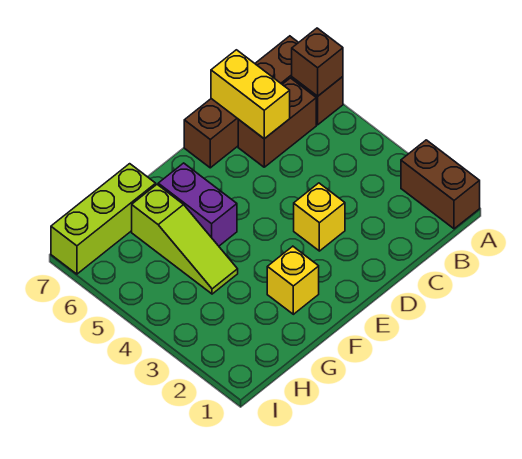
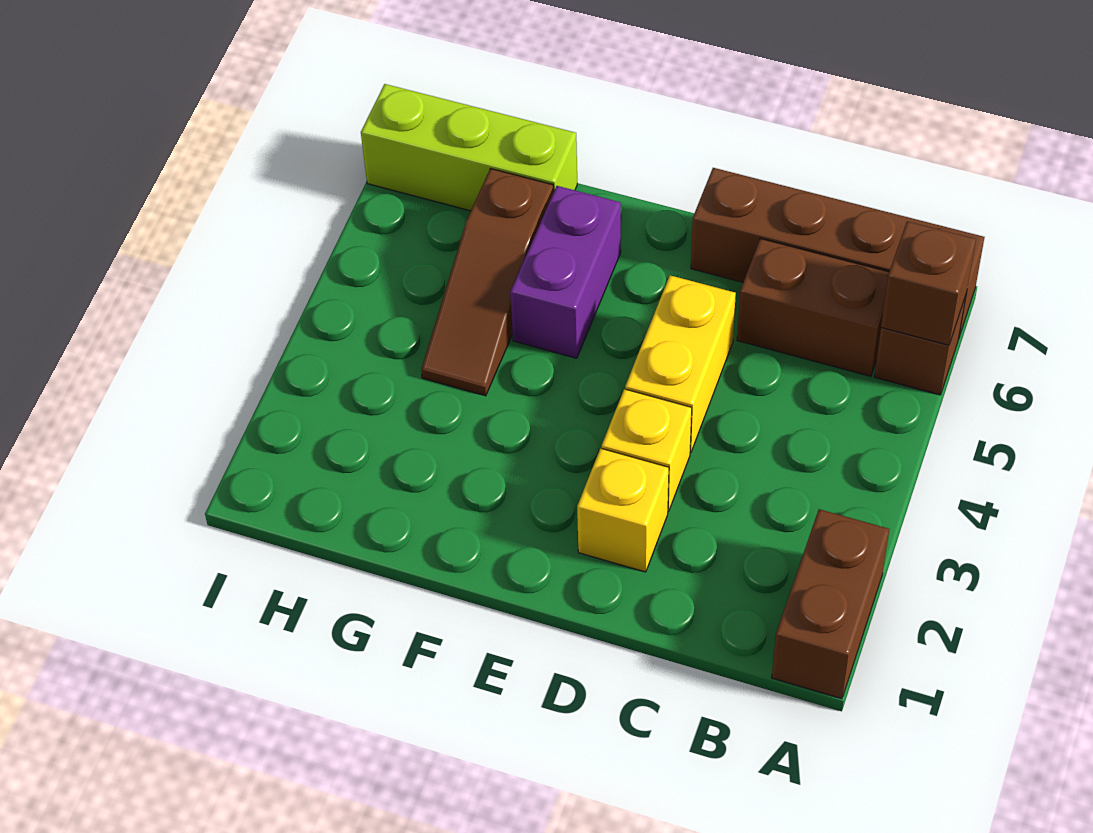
yellow 1x2 brick [211,50,290,139] -> yellow 1x2 brick moved to [625,275,736,453]
yellow 1x1 brick [267,246,319,314] -> yellow 1x1 brick moved to [577,448,669,572]
lime 1x3 slope [132,185,238,294] -> brown 1x3 slope [421,169,554,396]

